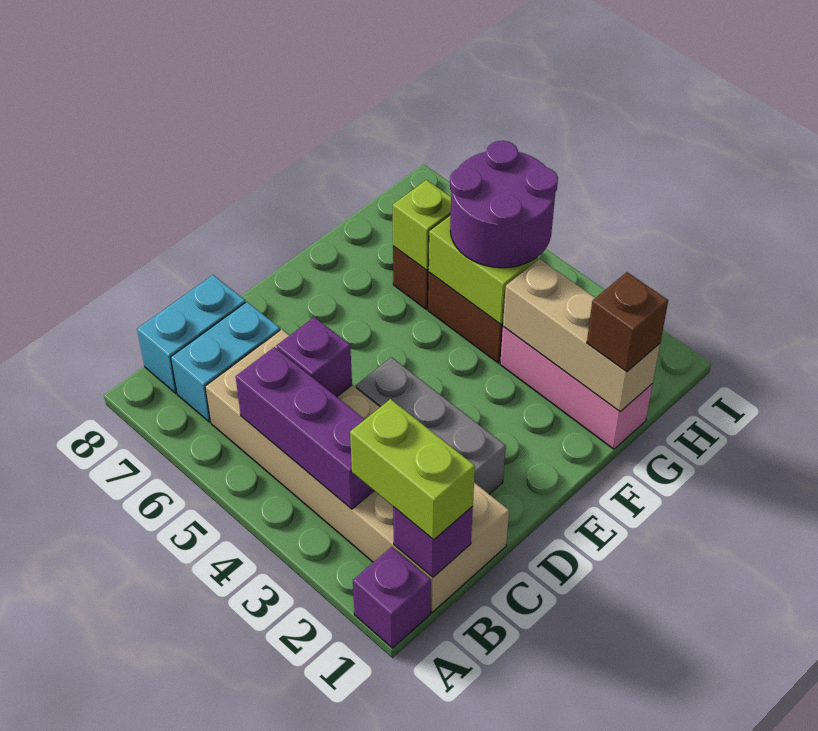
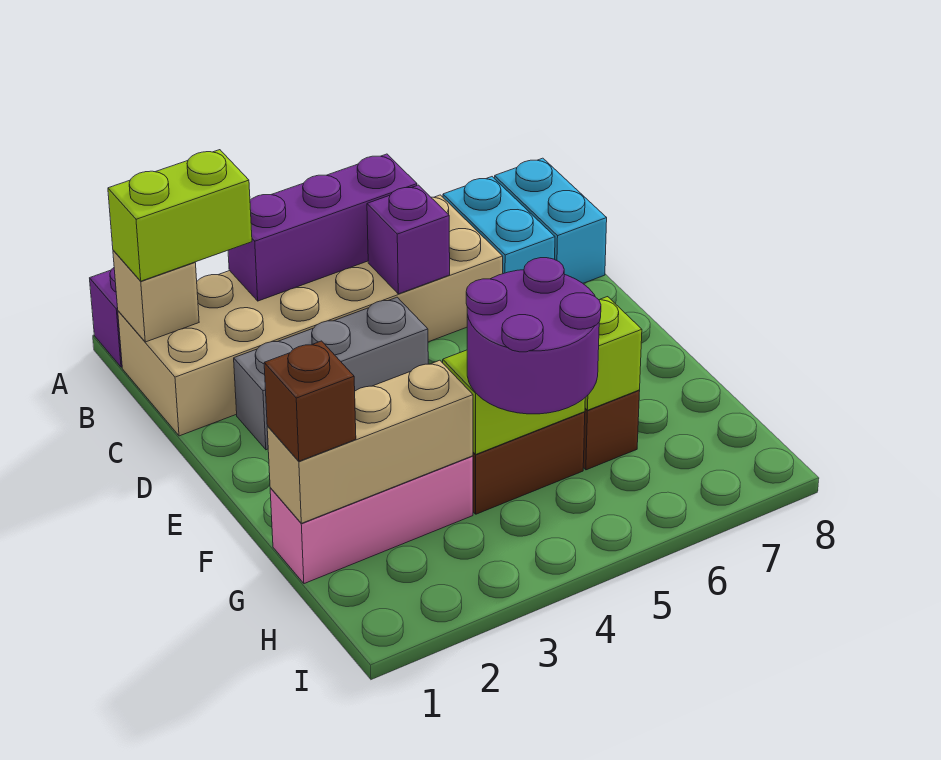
purple 1x1 brick [393,507,473,577] -> tan 1x1 brick [113,250,199,342]

